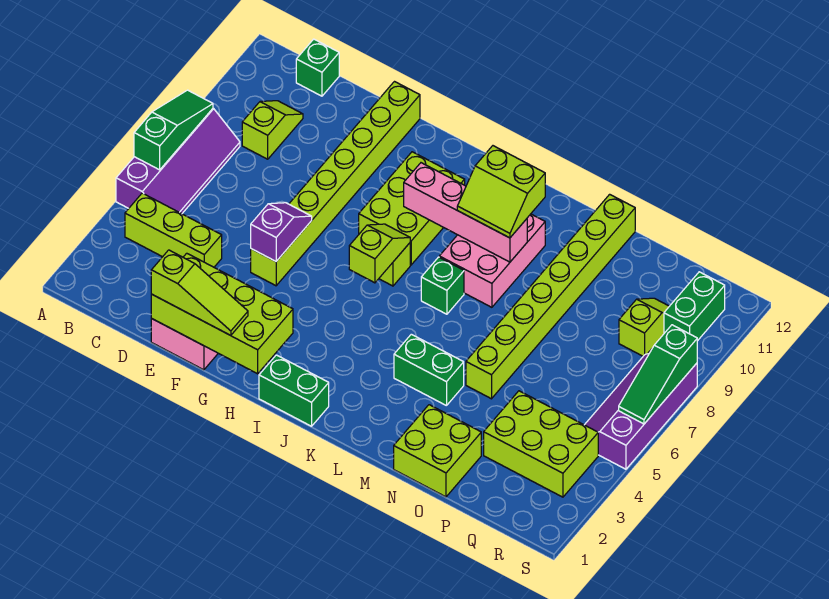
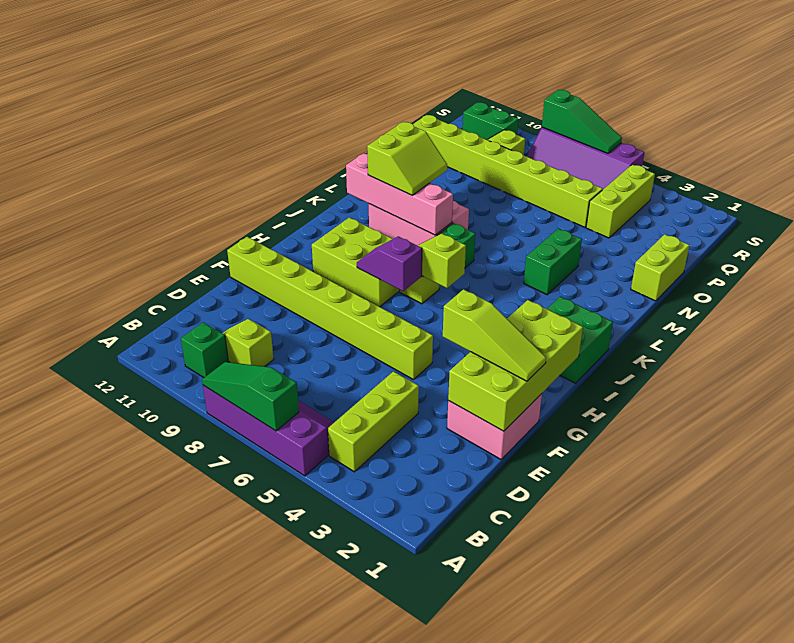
green 1x1 brick [296,39,339,96] -> green 1x1 brick moved to [181,322,228,377]
lime 1x3 slope [151,250,248,336] -> lime 1x3 slope turned to [443,289,546,381]
purple 1x2 slope [251,203,312,261] -> purple 1x2 slope moved to [357,236,422,291]
green 1x2 brick [259,355,329,426] -> green 2x2 brick [547,297,613,383]
pink 1x4 brick [404,163,527,262] -> pink 1x4 brick turned to [346,153,453,235]
lime 2x2 brick [394,405,481,497] -> lime 1x2 brick [631,234,690,301]
lime 1x8 brick [466,194,635,399] -> lime 1x8 brick moved to [413,115,603,227]
lime 2x3 brick [484,391,598,497] -> lime 1x3 brick [586,165,655,238]

